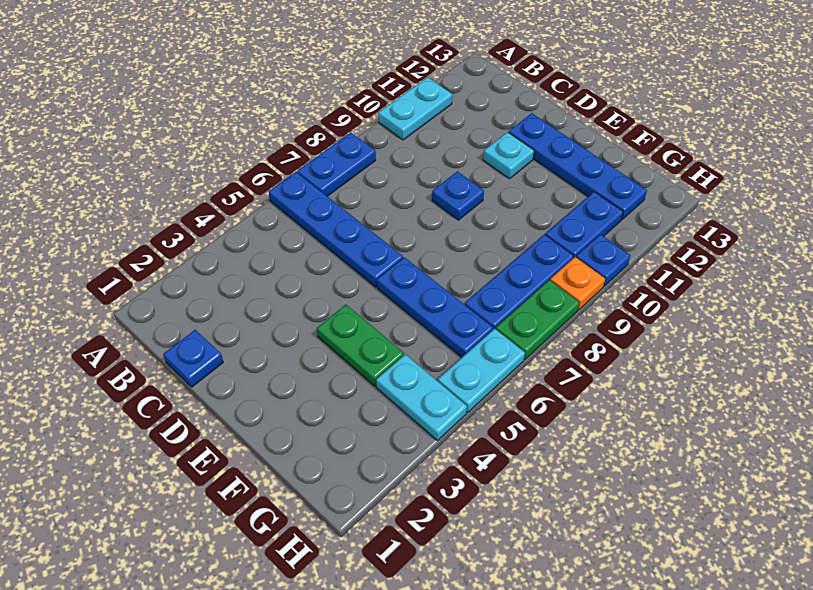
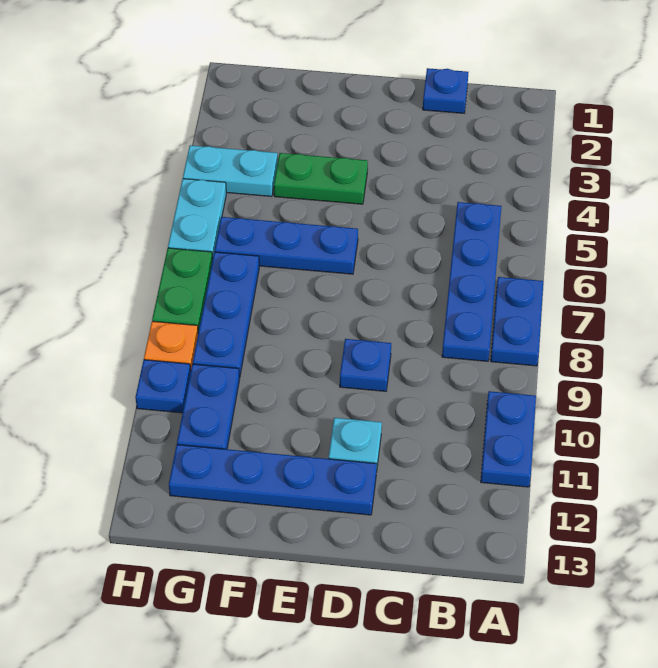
blue 1x4 plate [269,172,403,287] -> blue 1x4 plate turned to [442,202,501,361]
cyan 1x2 plate [378,77,452,140] -> blue 1x2 plate [481,391,536,487]

